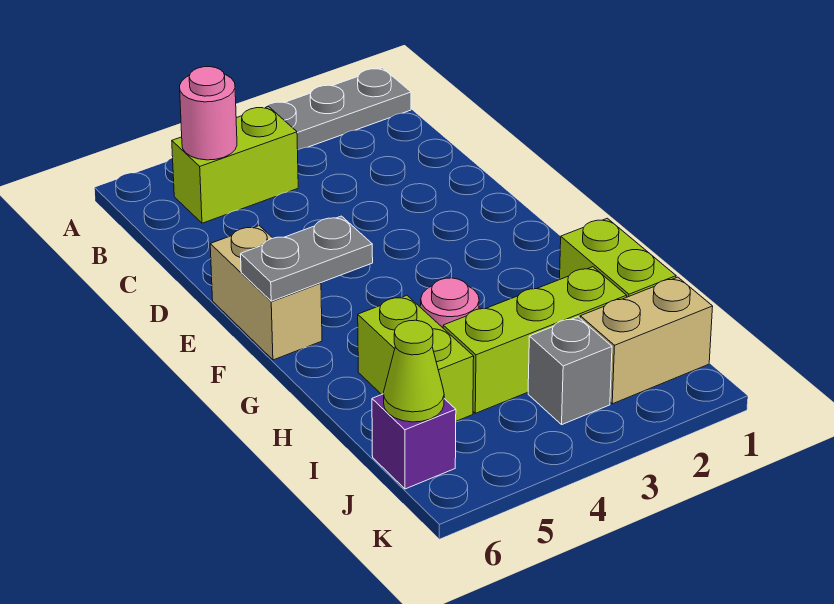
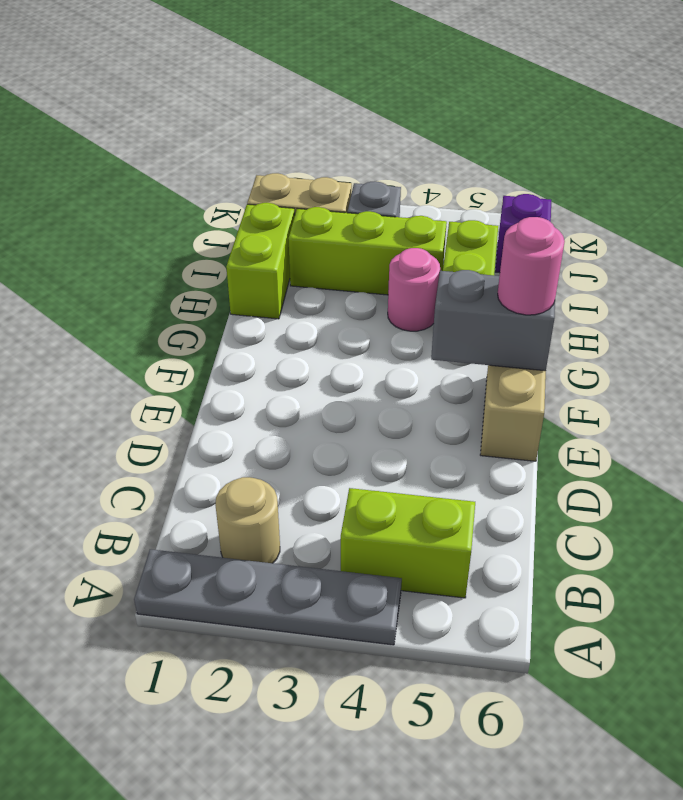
none -> tan 1x1 round brick [215,477,280,563]
pink 1x1 round brick [180,67,237,160] -> pink 1x1 round brick moved to [498,217,565,315]
grey 1x2 plate [241,216,373,301] -> grey 1x2 brick [431,270,555,371]
lime 1x1 cone [384,320,444,422] -> none

